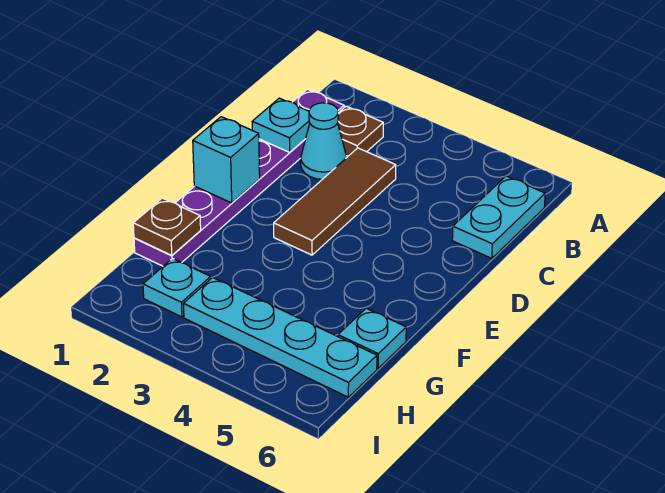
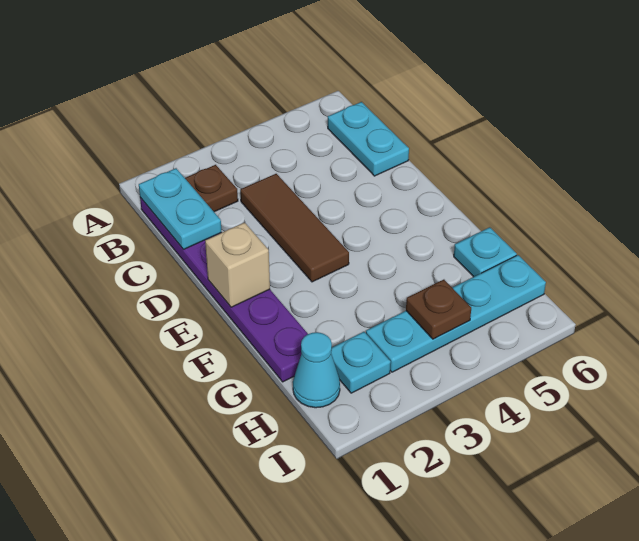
cyan 1x1 plate [252,98,310,152] -> cyan 1x2 plate [139,168,222,249]
cyan 1x1 cone [301,103,347,179] -> cyan 1x1 cone moved to [293,332,340,408]
cyan 1x1 brick [193,117,260,203] -> tan 1x1 brick [205,223,270,307]
brown 1x1 plate [133,198,201,255] -> brown 1x1 plate moved to [406,280,471,339]

